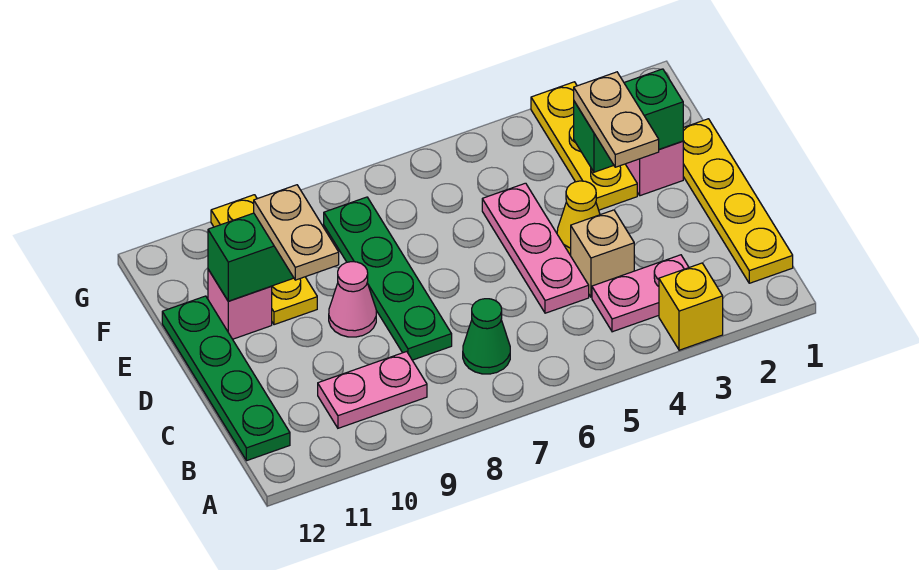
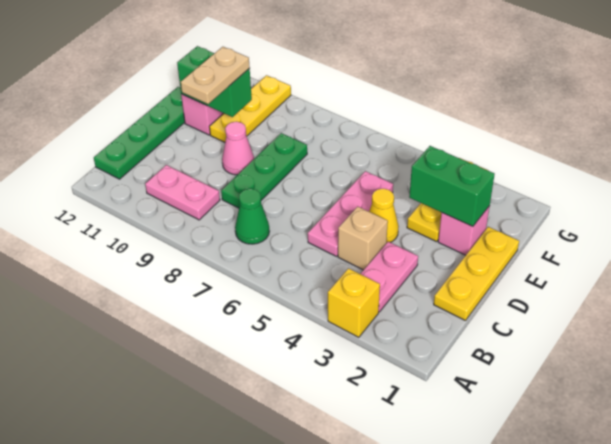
yellow 1x4 plate [683,119,793,283] -> yellow 1x3 plate [434,227,519,321]
pink 1x2 plate [592,255,689,332] -> pink 1x2 plate turned to [361,242,418,312]
green 1x4 plate [324,197,452,360] -> green 1x3 plate [221,133,307,208]
tan 1x2 plate [574,72,659,167] -> none

